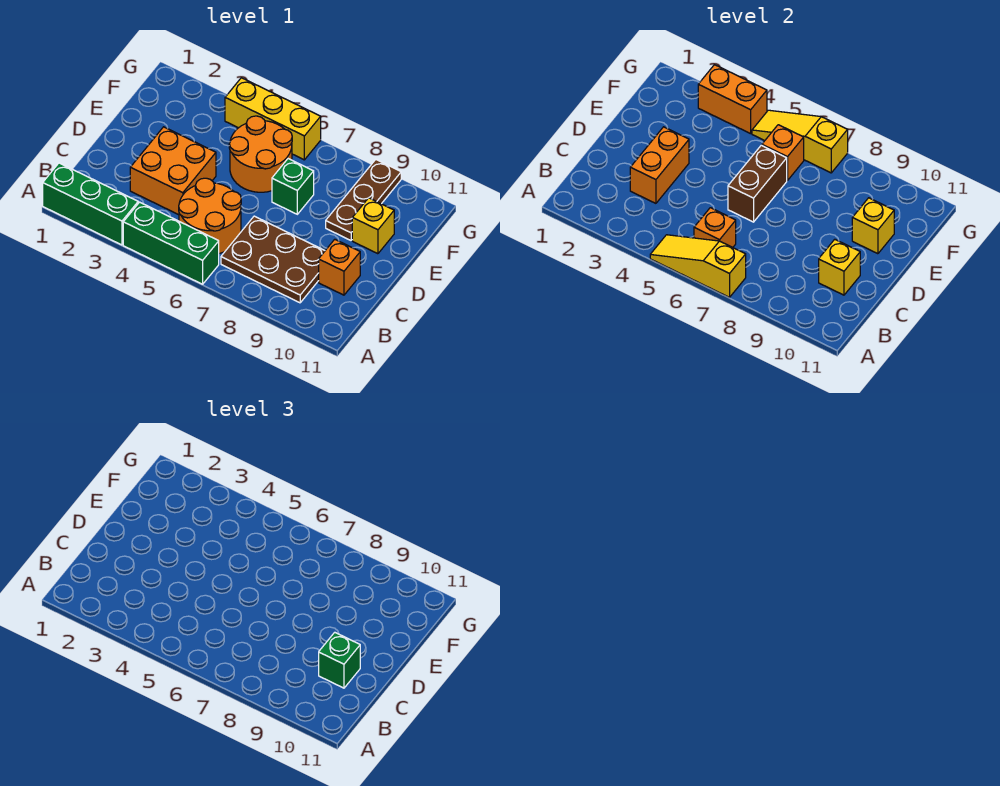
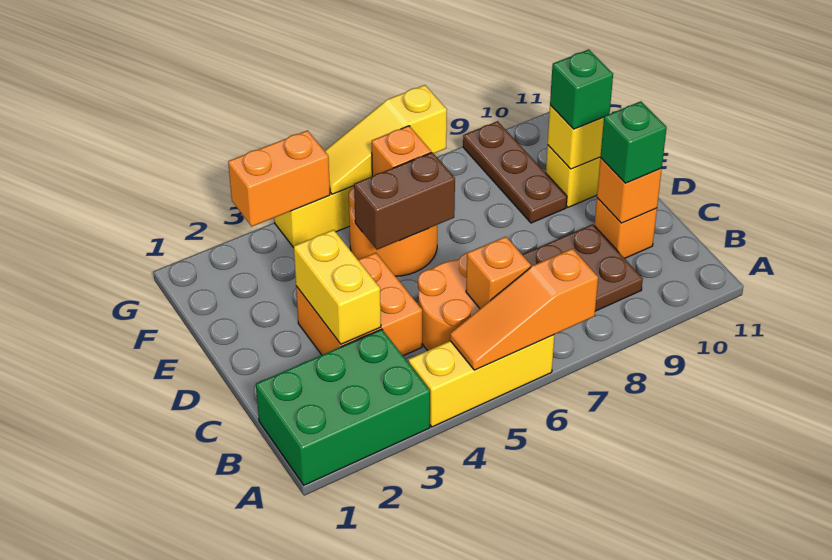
green 1x3 brick [43,163,138,245] -> green 2x3 brick [256,329,430,485]
green 1x3 brick [123,202,219,284] -> yellow 1x3 brick [408,335,554,427]
yellow 1x3 slope [650,235,746,297] -> orange 1x3 slope [450,249,598,370]
orange 1x2 brick [630,127,689,203] -> yellow 1x2 brick [294,230,381,344]
yellow 1x1 brick [819,239,860,295] -> orange 1x1 brick [597,158,662,223]
brown 1x2 brick [728,145,787,222] -> brown 1x2 brick turned to [354,152,455,250]
green 1x1 brick [272,159,314,214] -> green 1x1 brick moved to [550,49,613,129]

